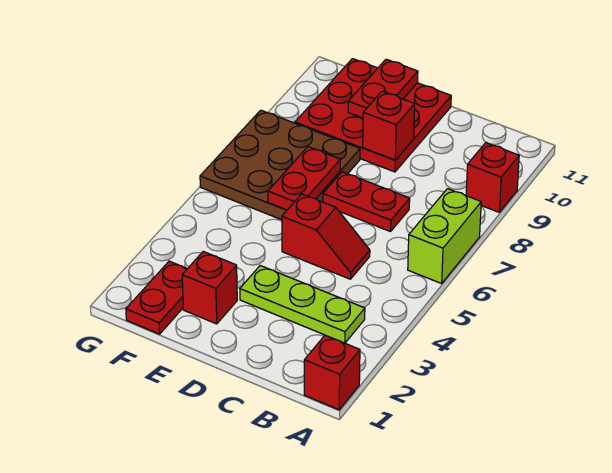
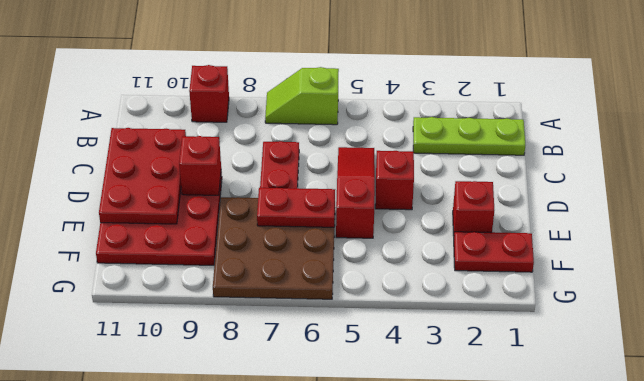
red 1x1 brick [304,335,360,410] -> red 1x1 brick moved to [375,151,414,210]
lime 1x2 brick [408,189,481,283] -> lime 1x2 slope [265,67,339,125]
lime 1x3 plate [240,266,365,343] -> lime 1x3 plate turned to [413,117,525,155]
red 1x2 slope [282,194,370,279] -> red 1x3 slope [336,147,375,238]
red 1x2 plate [348,59,418,118] -> red 2x3 plate [99,128,186,224]

